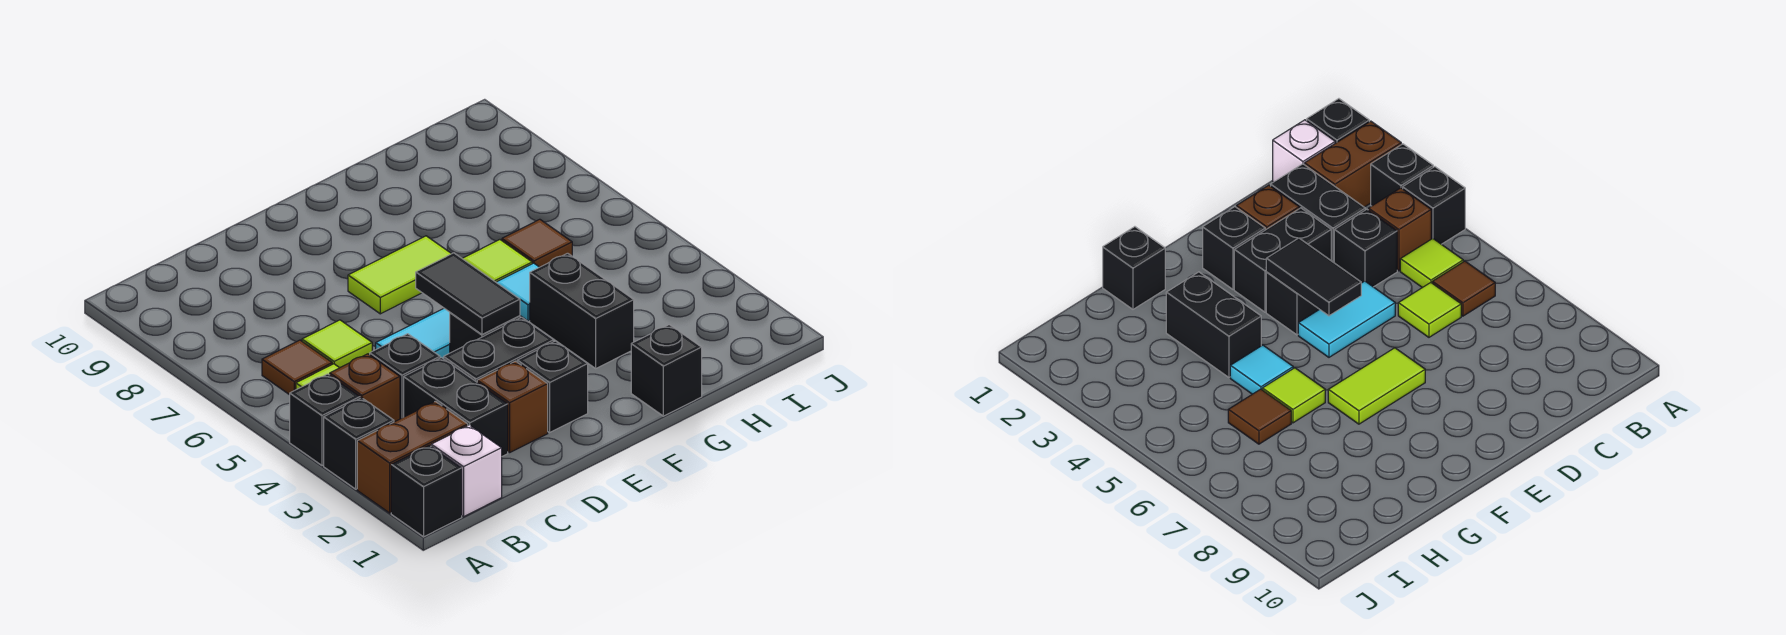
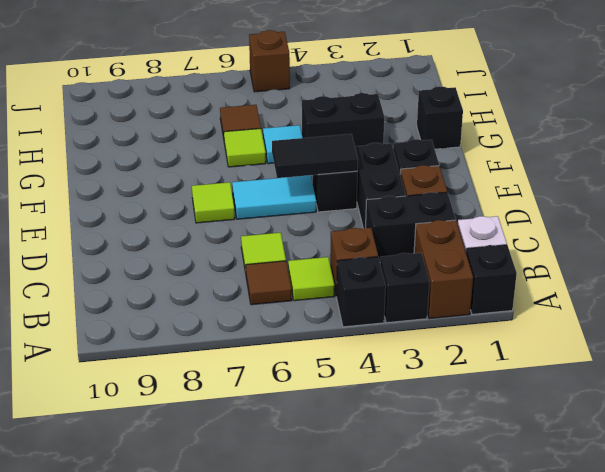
black 1x1 brick [370,334,440,419] -> none
cyan 1x2 tile [376,308,450,359] -> cyan 1x2 tile turned to [232,175,316,219]
lime 1x2 tile [348,236,451,314] -> lime 1x1 tile [192,182,235,223]
none -> brown 1x1 brick [249,30,290,92]

